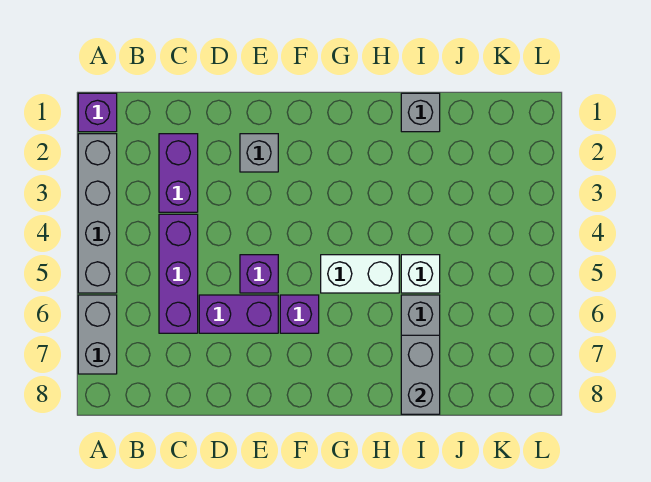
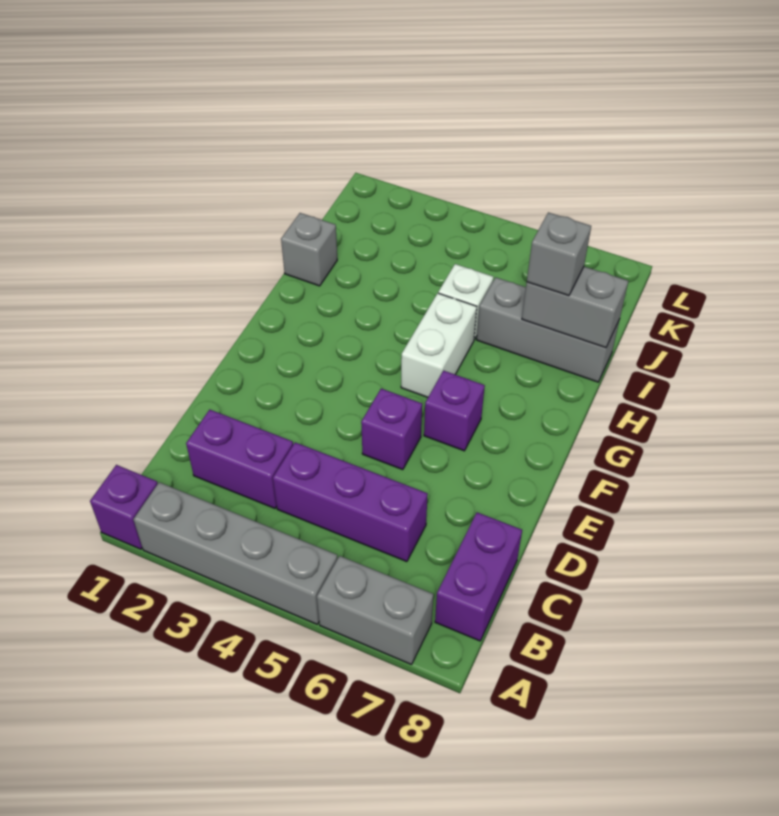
purple 1x2 brick [199,295,278,333] -> purple 1x2 brick moved to [435,512,522,641]
grey 1x1 brick [240,134,278,172] -> grey 1x1 brick moved to [527,212,591,296]

